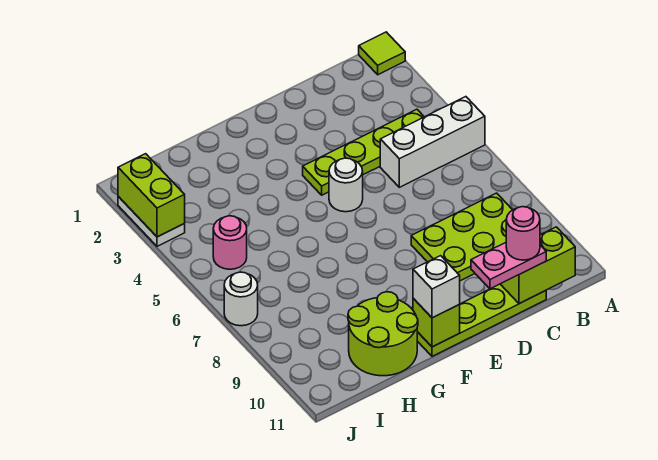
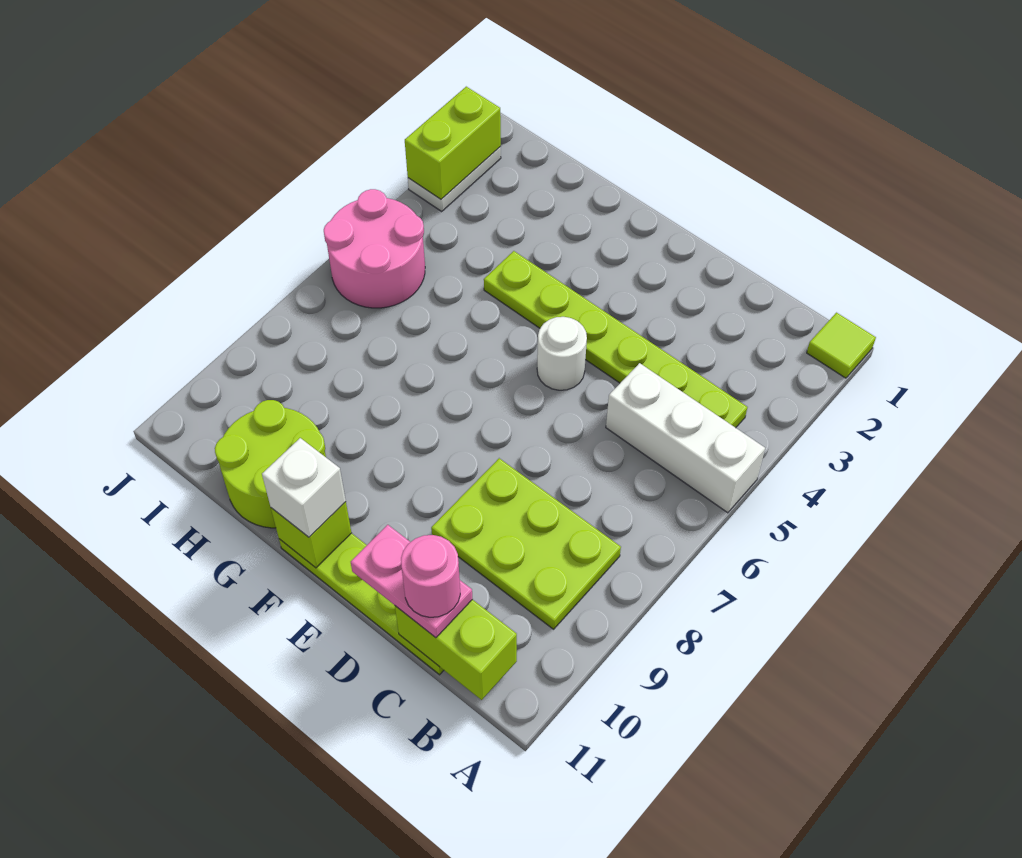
lime 1x4 plate [303,109,424,195] -> lime 1x6 plate [484,251,748,428]
pink 1x1 round brick [213,216,247,269] -> pink 2x2 round brick [324,189,425,308]
white 1x1 round brick [224,272,258,326] -> none

